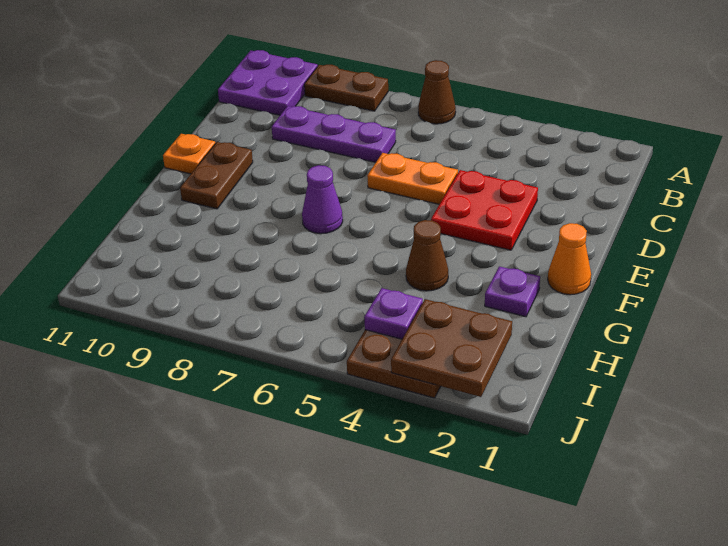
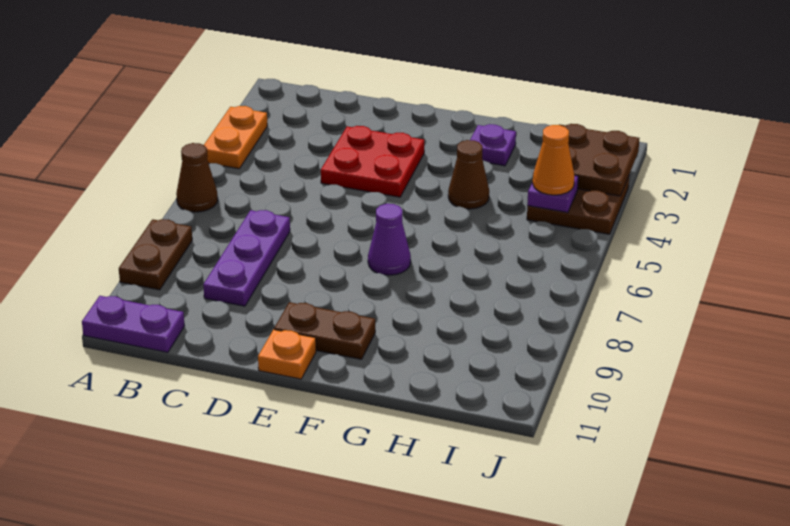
purple 2x2 plate [218,50,318,115] -> purple 1x2 plate [82,296,184,352]
orange 1x2 plate [367,153,458,204] -> orange 1x2 plate moved to [204,106,267,169]
orange 1x1 cone [548,223,591,295] -> orange 1x1 cone moved to [533,125,575,195]

